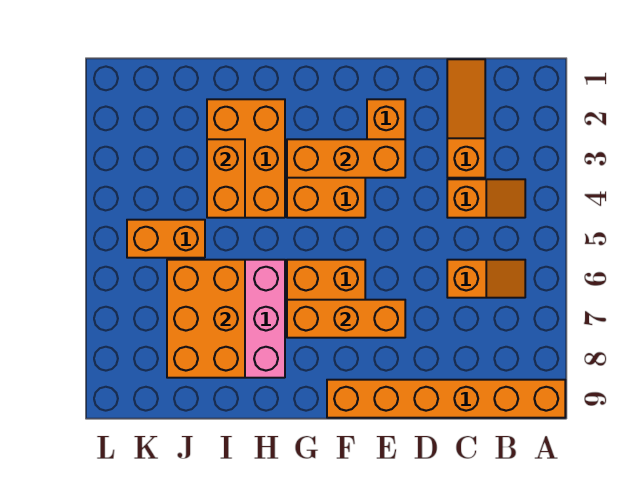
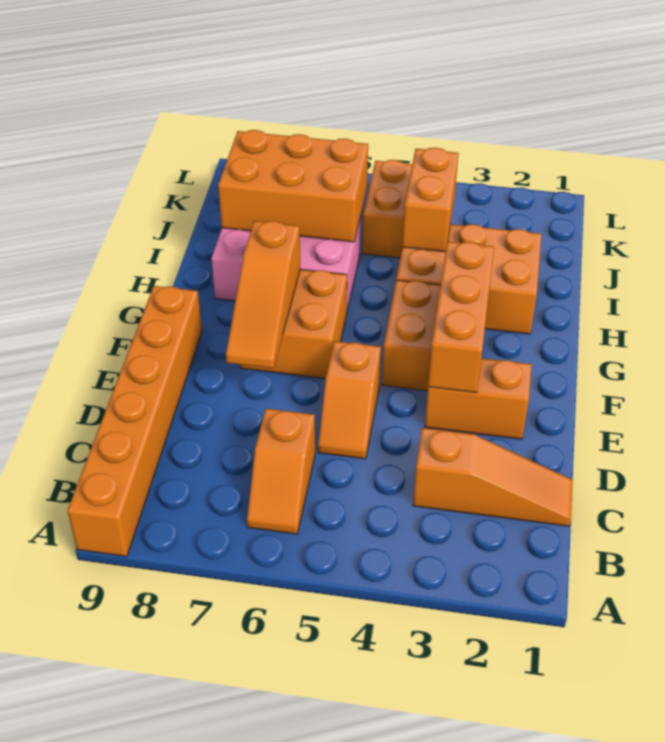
orange 1x2 slope [447,179,525,218] -> orange 1x2 slope moved to [318,341,381,459]
orange 1x3 brick [287,300,405,338] -> orange 1x3 slope [226,221,300,368]
orange 1x2 brick [207,139,245,218] -> orange 1x2 brick turned to [402,148,459,252]

